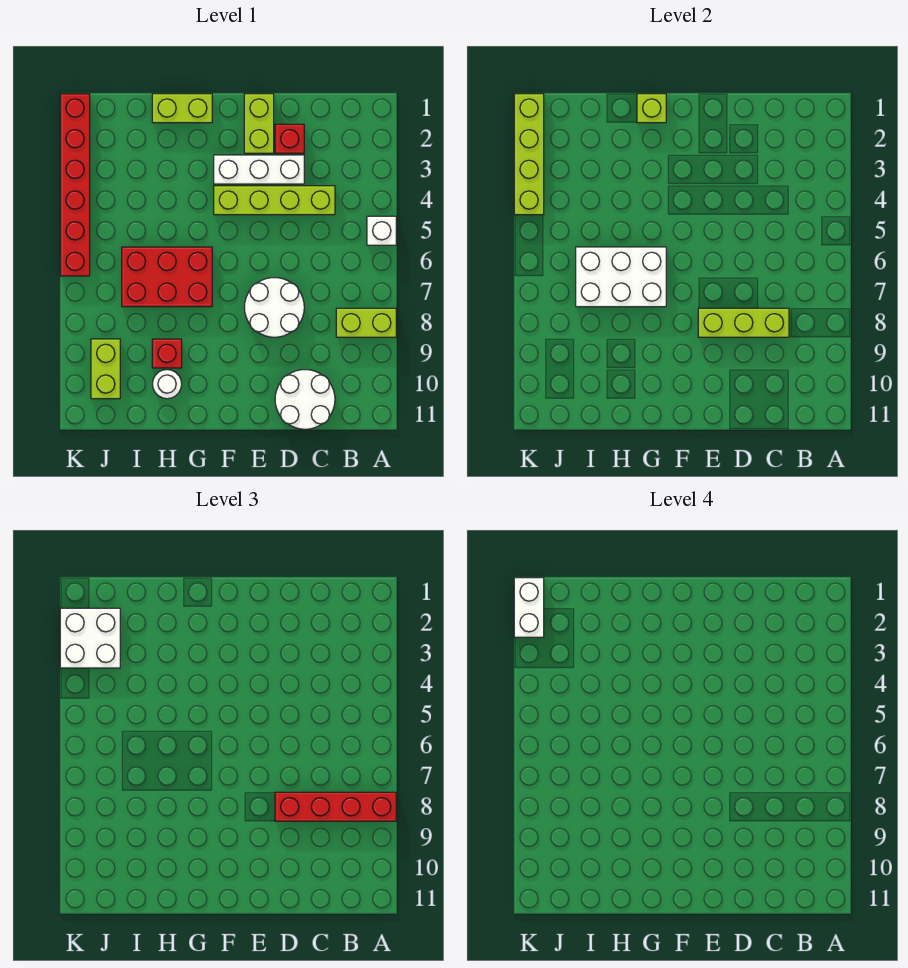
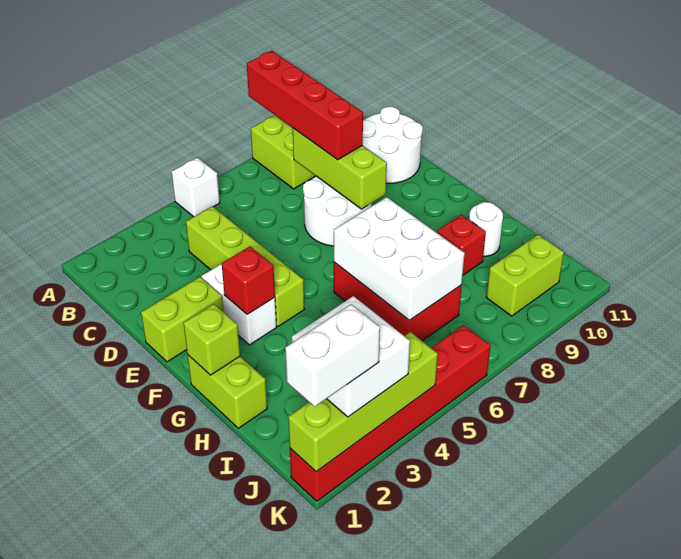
red 1x1 brick [275,124,304,153] -> red 1x1 brick moved to [222,247,275,314]
white 1x3 brick [214,155,304,184] -> white 1x2 brick [201,264,277,345]

